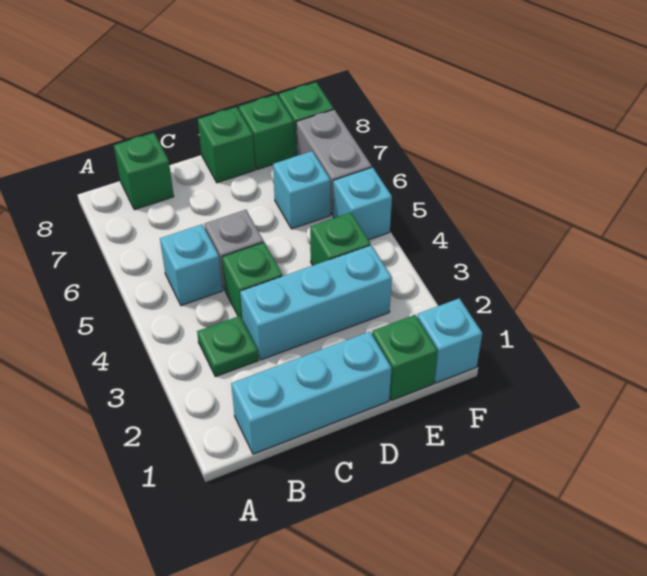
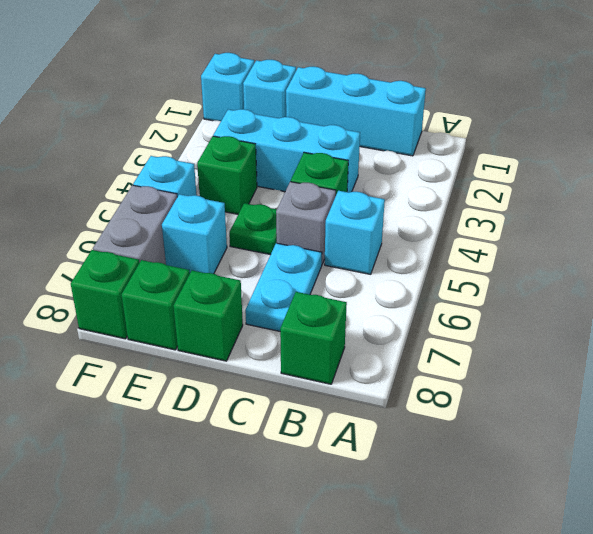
green 1x1 plate [197,316,258,377] -> green 1x1 plate moved to [229,203,277,255]
none -> cyan 1x2 plate [245,243,322,331]
green 1x1 brick [372,315,437,400] -> cyan 1x1 brick [243,60,296,118]

